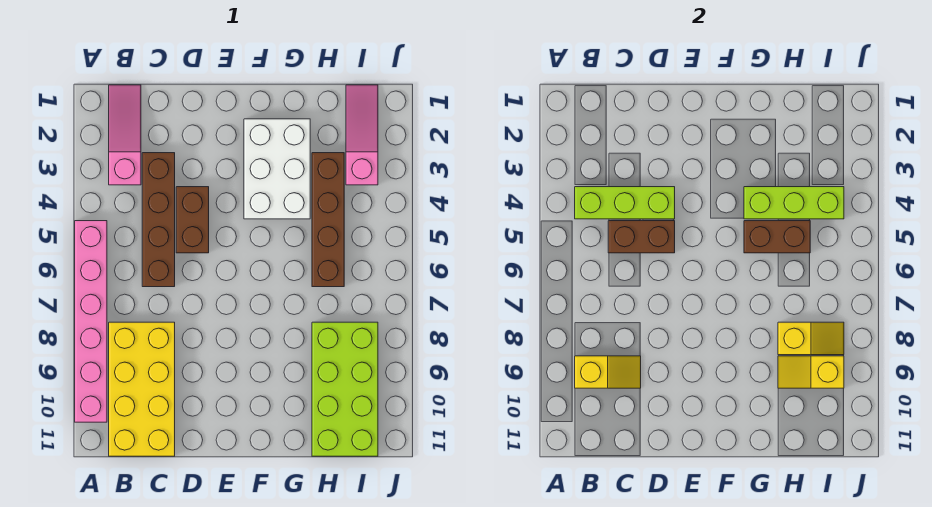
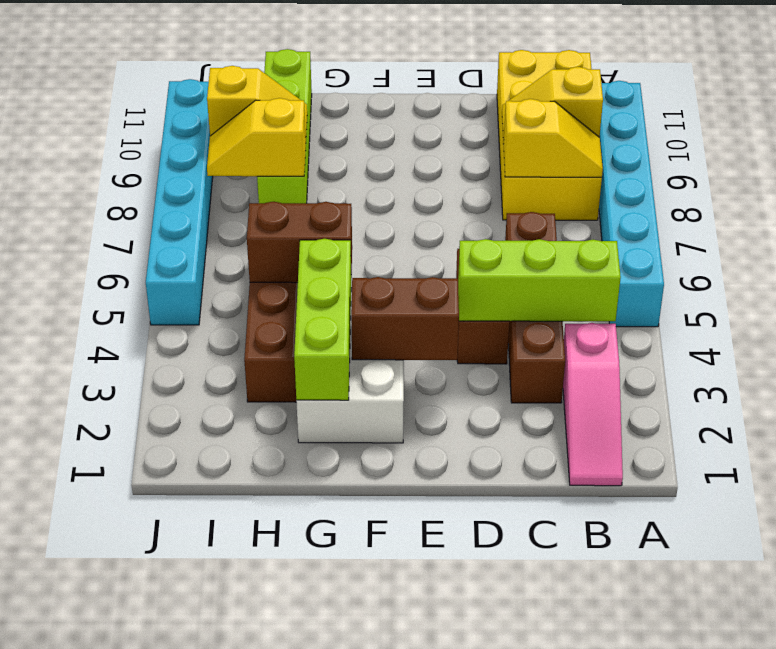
pink 1x6 brick [75,221,107,422] -> cyan 1x6 brick [599,81,664,327]
none -> yellow 1x2 slope [503,99,603,177]
brown 1x2 brick [608,221,675,253] -> brown 1x2 brick moved to [351,277,459,360]
lime 1x3 brick [744,187,844,219] -> lime 1x3 brick turned to [294,239,351,400]
lime 2x4 brick [312,322,378,456] -> lime 1x4 brick [257,49,312,203]
pink 1x3 slope [346,85,378,185] -> none
none -> cyan 1x6 brick [146,79,213,325]

